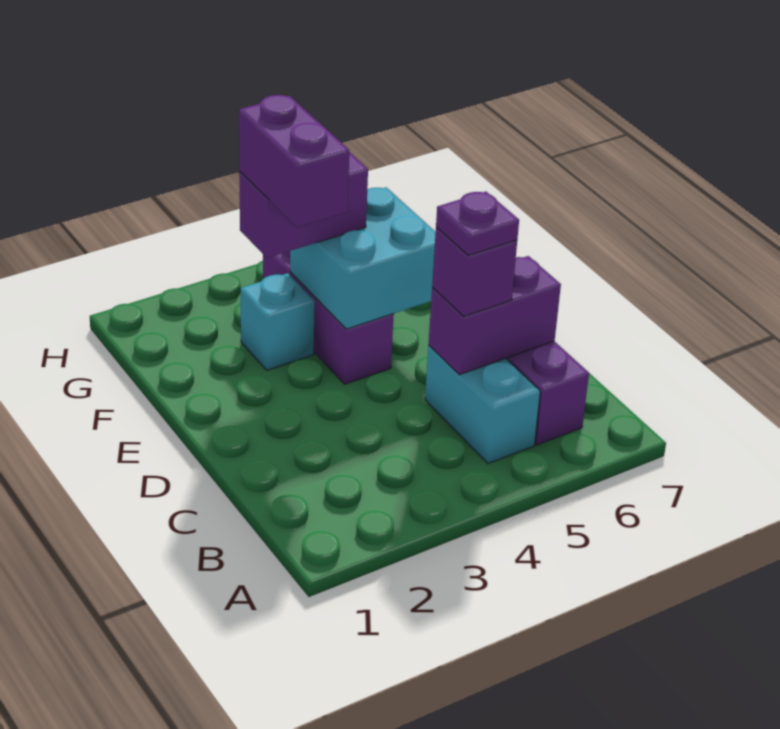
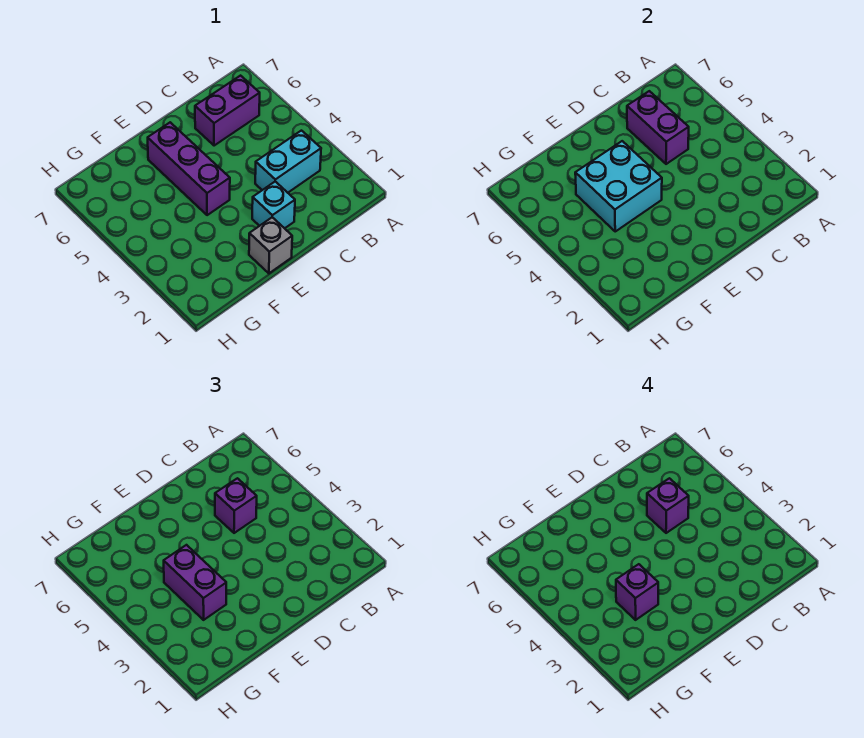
cyan 1x2 brick [425,346,540,463] -> cyan 1x2 brick moved to [255,131,321,193]
purple 1x1 plate [436,192,519,256] -> purple 1x1 brick [647,478,689,533]
none -> grey 1x1 brick [249,217,292,273]
purple 1x2 brick [239,95,349,227] -> purple 1x1 brick [616,564,658,620]
purple 1x3 brick [263,251,394,384] -> purple 1x3 brick turned to [148,122,230,215]
cyan 1x1 brick [241,273,315,370] -> cyan 1x1 brick moved to [252,182,295,228]

